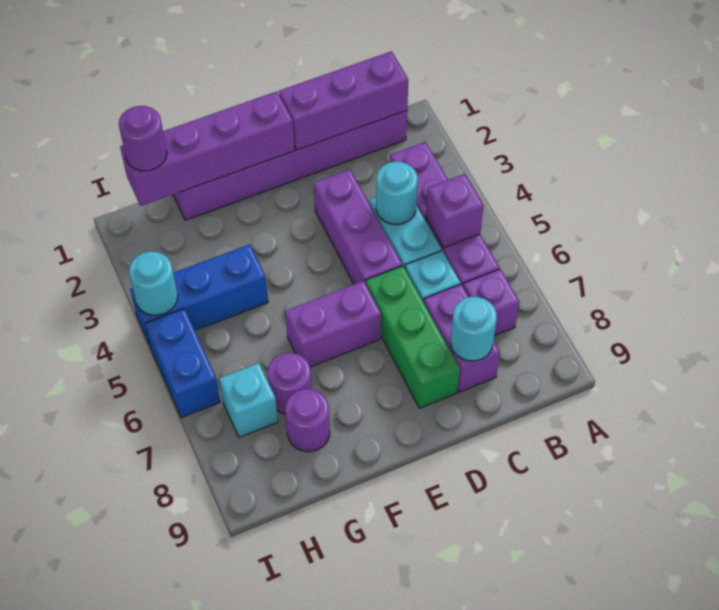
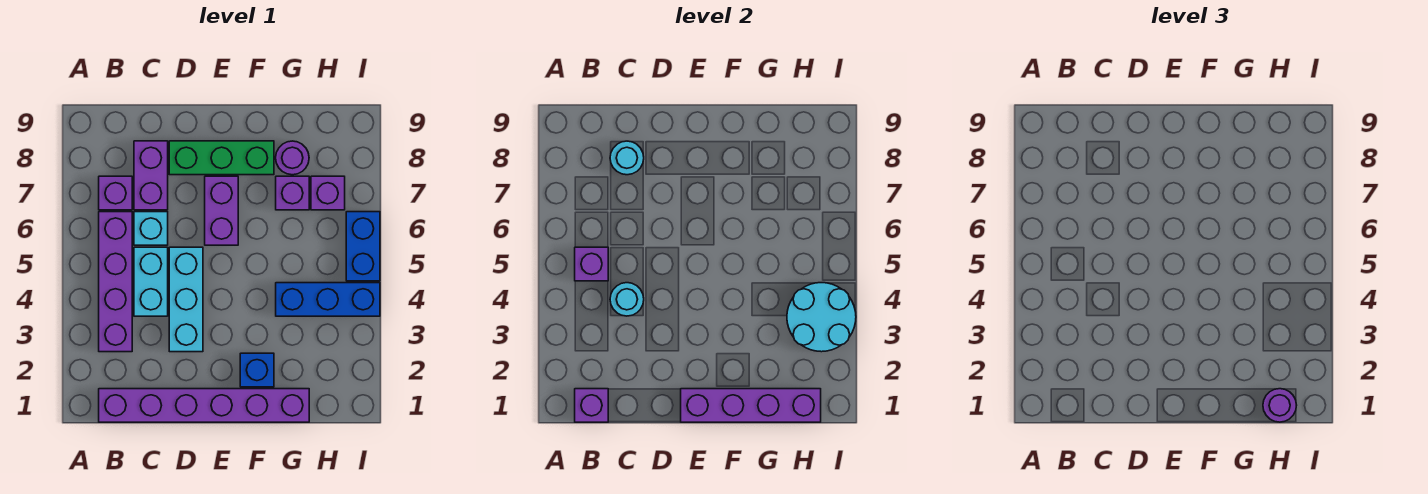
purple 1x3 brick [279,51,408,150] -> purple 1x1 brick [575,389,608,422]
purple 1x3 brick [314,169,402,284] -> cyan 1x3 brick [169,247,203,352]
green 1x3 brick [366,266,460,408] -> green 1x3 brick turned to [169,141,274,175]
purple 1x2 brick [285,281,381,367] -> purple 1x2 brick turned to [205,176,238,245]
none -> blue 1x1 brick [240,353,274,387]
purple 1x1 round brick [268,353,312,414] -> purple 1x1 brick [276,176,309,210]
cyan 1x1 brick [219,363,278,438] -> purple 1x1 brick [311,176,345,210]
cyan 1x1 round brick [129,251,178,315] -> cyan 2x2 round brick [787,283,856,352]

